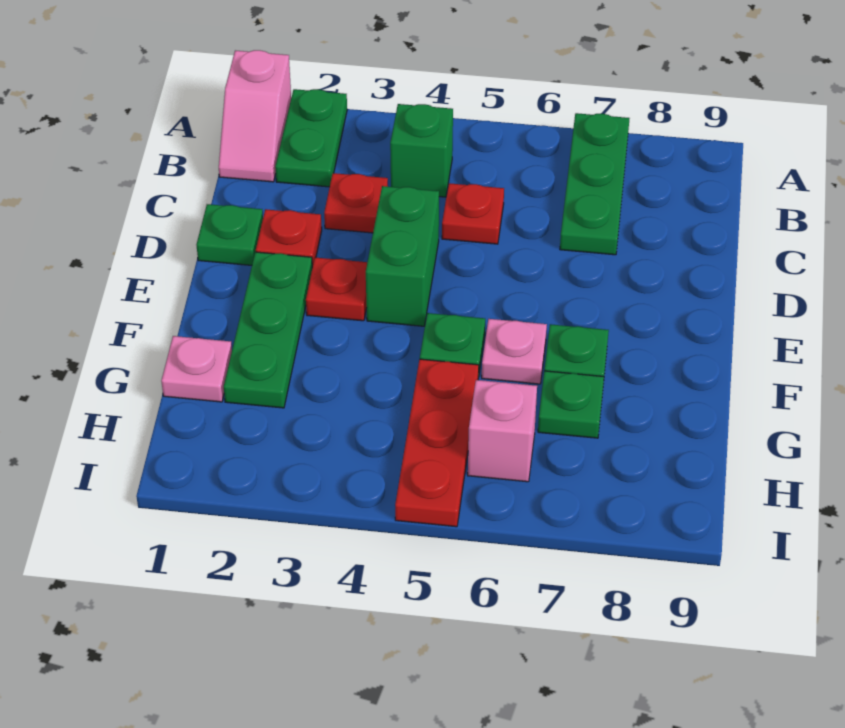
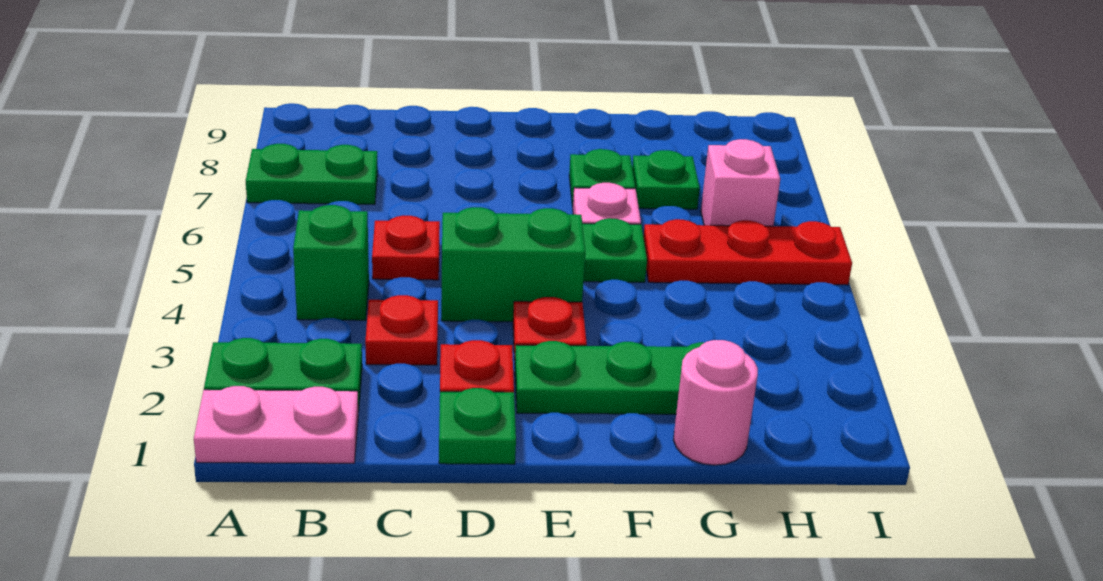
pink 1x2 slope [219,50,291,182] -> pink 1x2 plate [194,386,358,463]
green 1x3 plate [560,113,630,255] -> green 1x2 plate [246,144,378,205]
pink 1x1 plate [161,336,232,402] -> pink 1x1 round brick [673,340,758,465]

